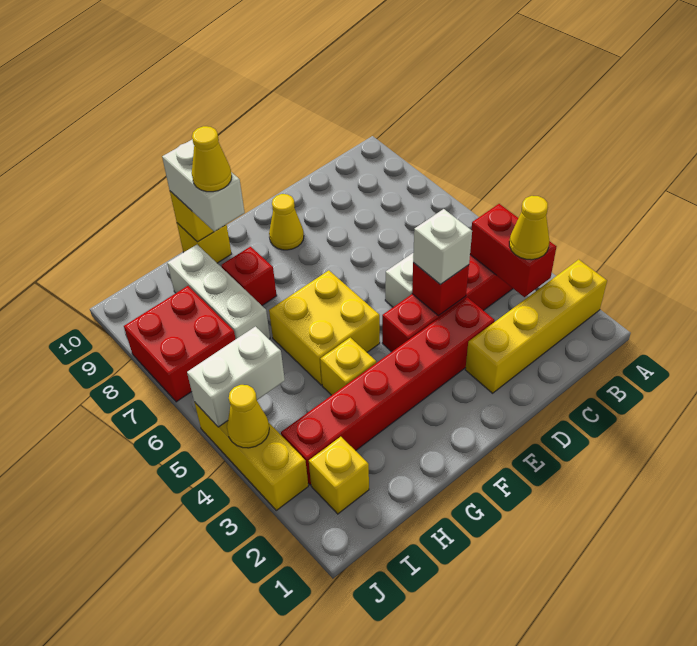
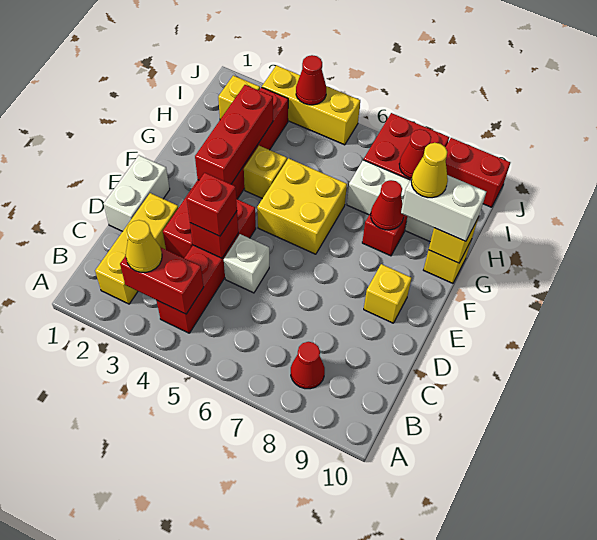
yellow 1x4 brick [465,260,607,393] -> yellow 1x3 brick [95,193,178,304]
none -> red 1x1 cone [291,342,325,389]
white 1x1 brick [413,209,472,285] -> red 1x1 brick [187,173,237,236]
yellow 1x1 cone [269,194,304,250] -> yellow 1x1 brick [364,264,411,323]
none -> red 1x3 brick [195,85,273,184]
none -> red 1x1 cone [371,180,404,230]
white 1x2 brick [187,327,285,427] -> white 1x2 brick moved to [104,155,170,231]
none -> red 1x1 cone [399,129,431,178]
yellow 1x1 cone [227,385,269,448] -> red 1x1 cone [296,55,326,105]
none -> red 1x2 brick [445,138,510,207]

